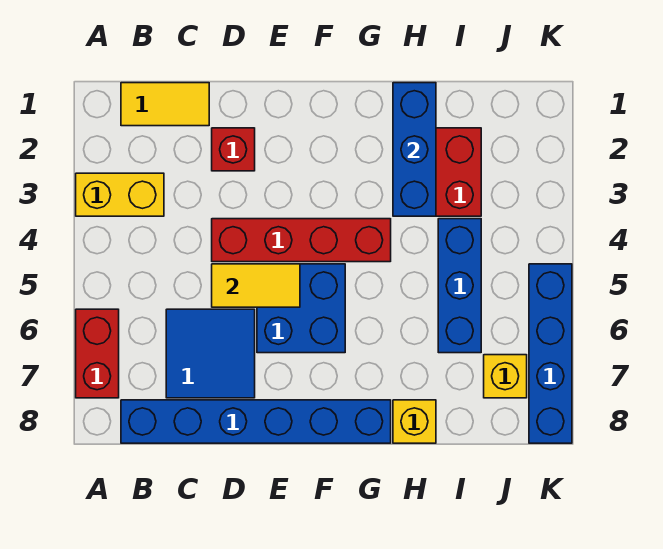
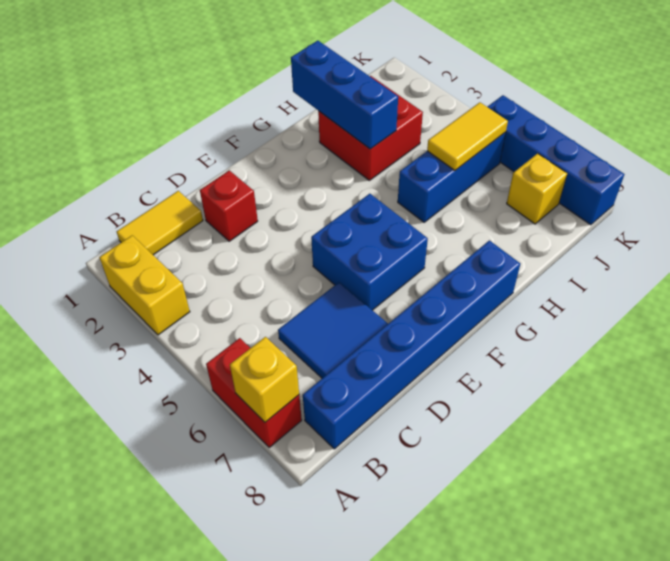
yellow 1x2 brick [76,173,164,216] -> yellow 1x2 brick turned to [99,235,190,335]
red 1x4 brick [212,219,391,262] -> none
yellow 1x2 tile [212,264,300,307] -> yellow 1x2 tile moved to [427,102,508,170]
yellow 1x1 brick [393,400,436,443] -> yellow 1x1 brick moved to [230,337,299,422]
blue 1x3 brick [438,219,481,353] -> blue 1x3 brick turned to [398,132,506,222]

